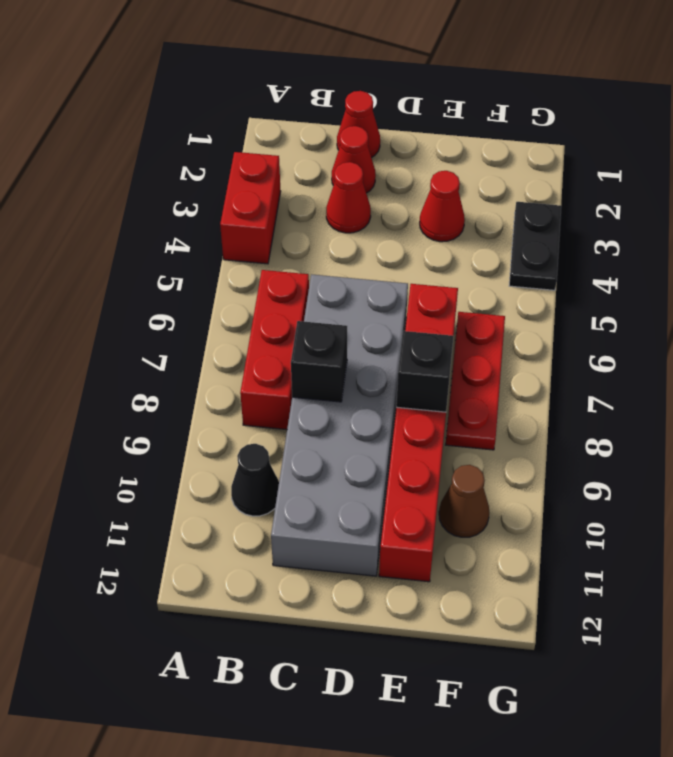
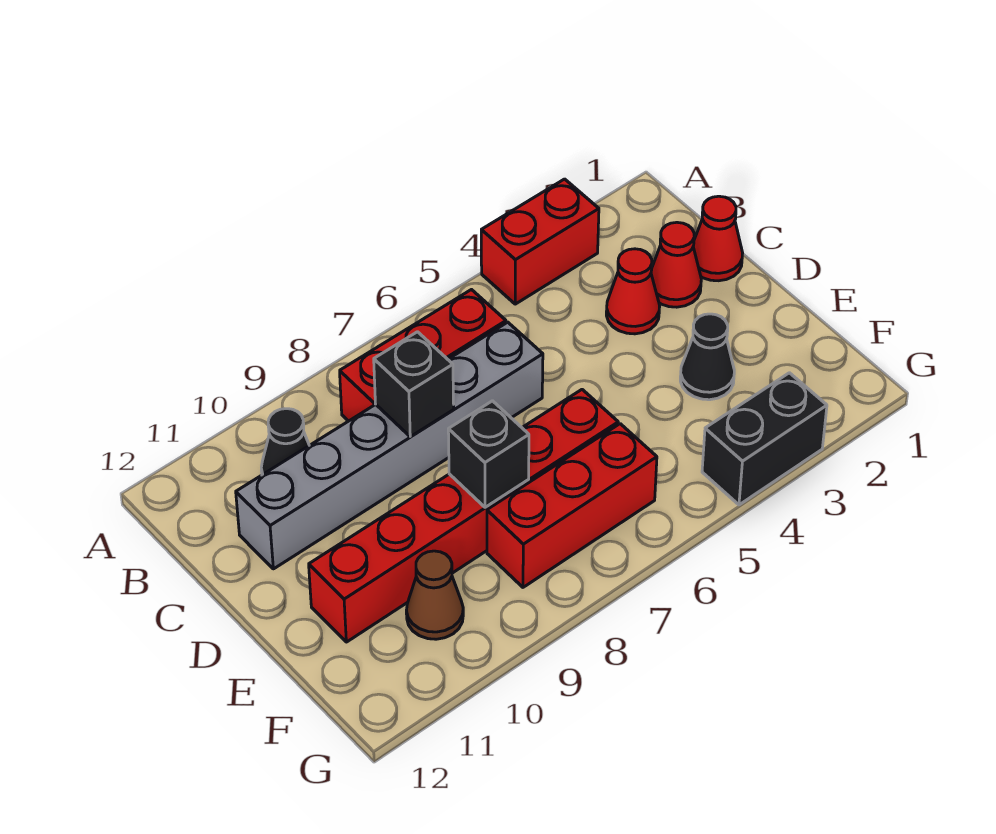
grey 2x6 brick [271,274,408,576] -> grey 1x6 brick [236,322,543,569]
red 1x1 cone [420,171,465,242] -> black 1x1 cone [680,314,734,400]
red 1x3 plate [446,312,505,450] -> red 1x3 brick [487,424,657,587]
black 1x2 plate [509,202,561,290] -> black 1x2 brick [702,373,827,505]

